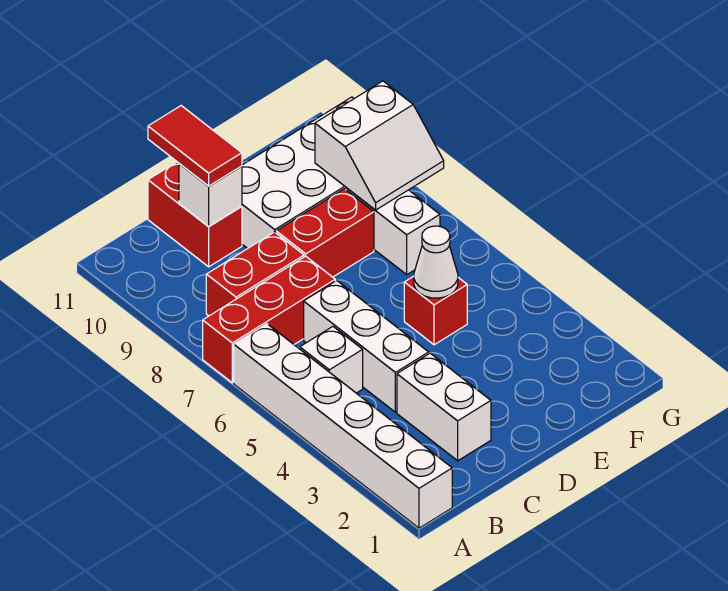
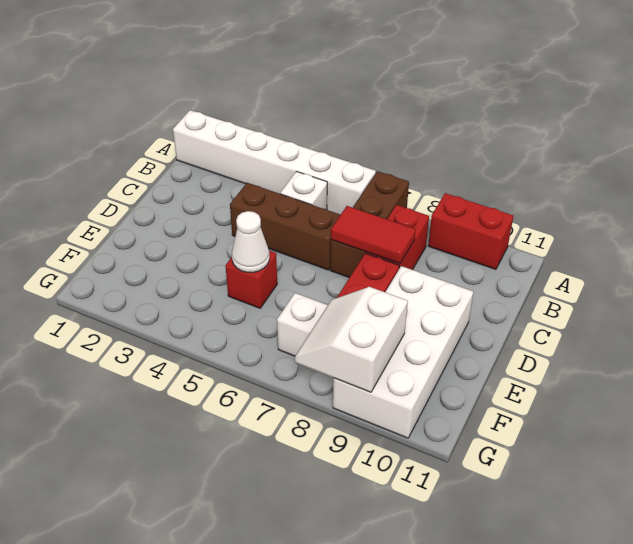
red 1x3 brick [203,256,335,383] -> brown 1x3 brick [330,171,409,278]
white 1x2 brick [397,353,491,461] -> none
white 1x3 brick [304,281,429,412] -> brown 1x3 brick [230,183,340,270]
red 1x2 brick [148,162,242,267] -> red 1x2 brick moved to [428,193,513,269]
white 1x1 brick [179,164,242,227] -> none
red 1x2 tile [148,106,242,186] -> red 1x2 tile moved to [331,206,416,264]

